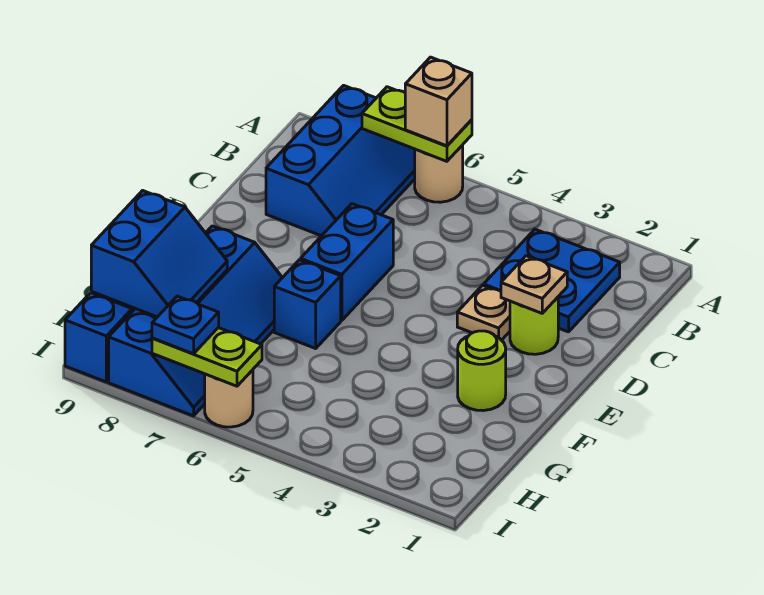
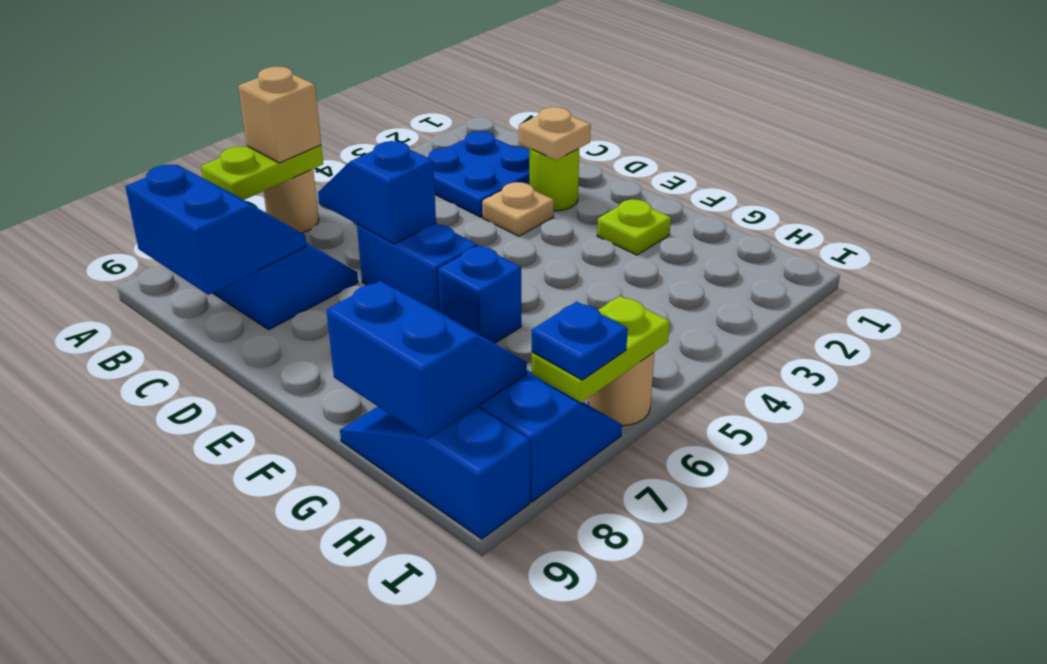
none -> blue 2x2 slope [125,165,306,295]
none -> blue 1x2 slope [318,141,436,244]
lime 1x1 round brick [458,331,506,411] -> lime 1x1 plate [597,199,671,255]

